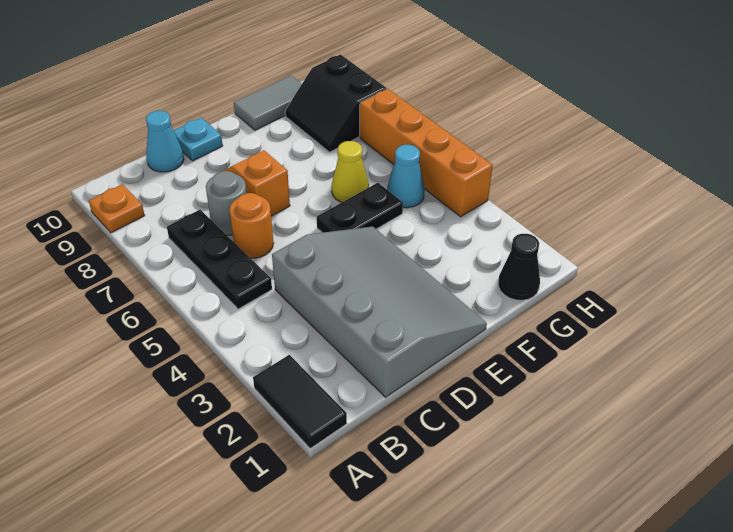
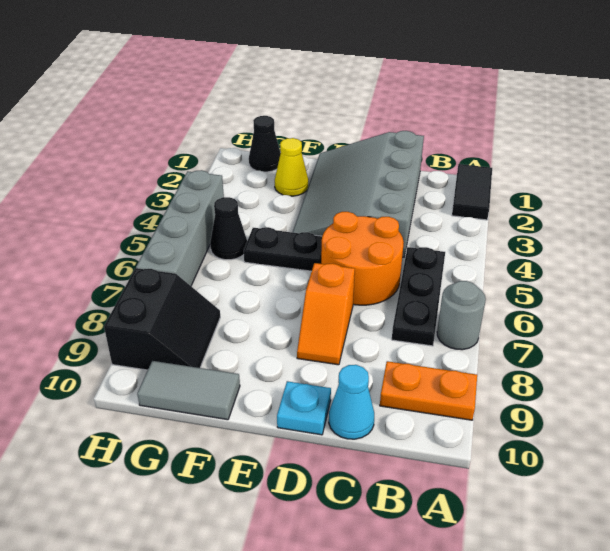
orange 1x1 plate [89,184,145,233] -> orange 1x2 plate [380,361,477,420]
orange 1x1 round brick [229,193,274,258] -> orange 2x2 round brick [321,212,404,305]
grey 1x1 round brick [206,171,247,235] -> grey 1x1 round brick moved to [437,281,486,350]
yellow 1x1 cone [331,141,369,202] -> yellow 1x1 cone moved to [275,138,308,196]
cyan 1x1 cone [387,145,425,208] -> black 1x1 cone [210,197,247,260]
orange 1x4 brick [360,89,493,217] -> grey 1x4 brick [136,170,224,286]

